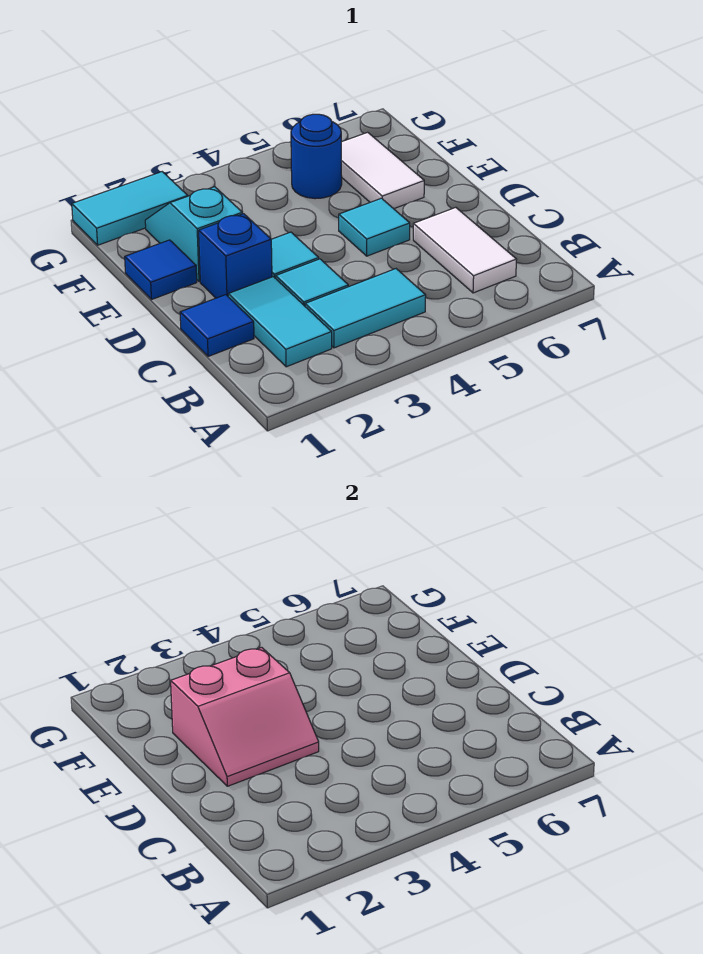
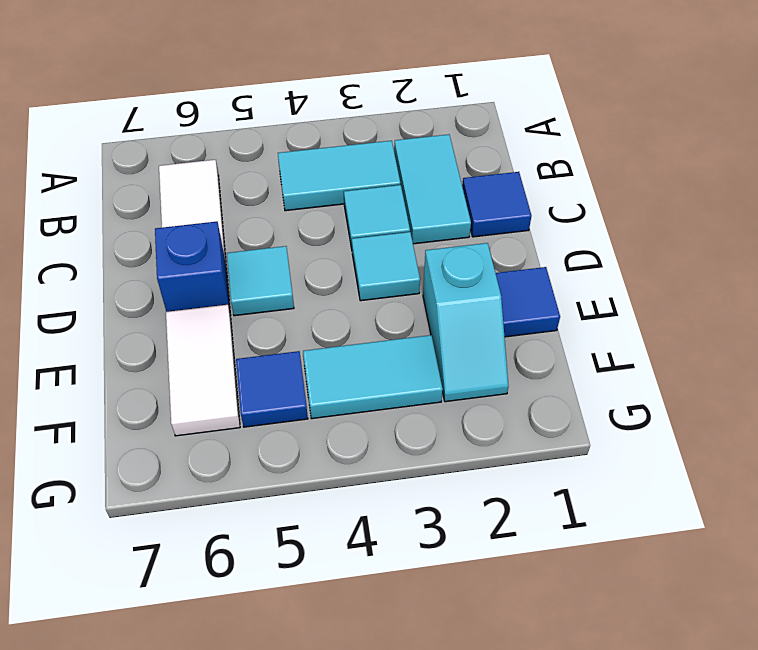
blue 1x1 brick [199,214,272,298] -> blue 1x1 brick moved to [155,222,230,312]
pink 2x2 slope [171,648,319,786] -> none
blue 1x1 round brick [291,114,342,199] -> blue 1x1 tile [236,351,308,427]
cyan 1x2 tile [72,172,187,245] -> cyan 1x2 tile moved to [303,335,443,419]

